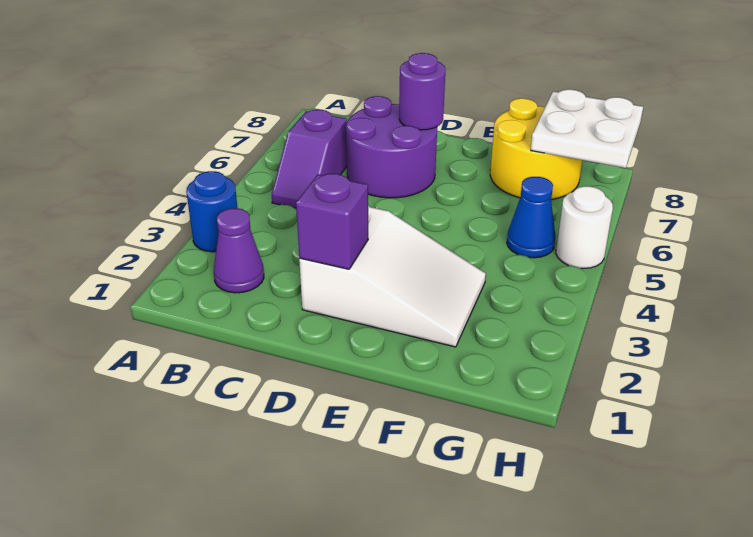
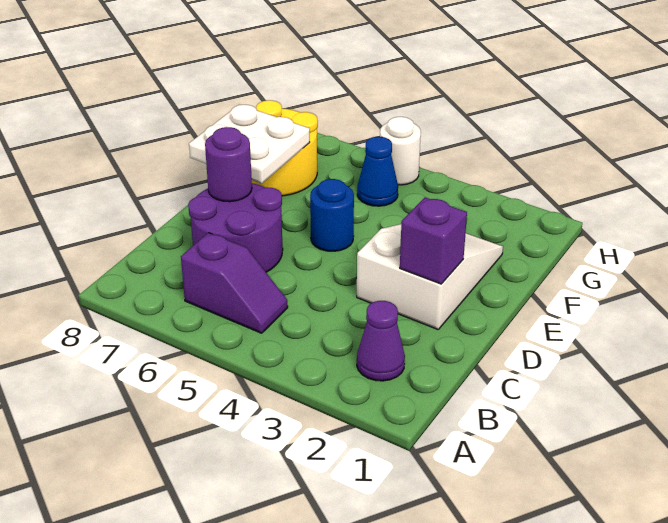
blue 1x1 round brick [186,171,237,252] -> blue 1x1 round brick moved to [310,179,354,251]
white 2x2 plate [531,89,643,168] -> white 2x2 plate moved to [189,104,310,184]

